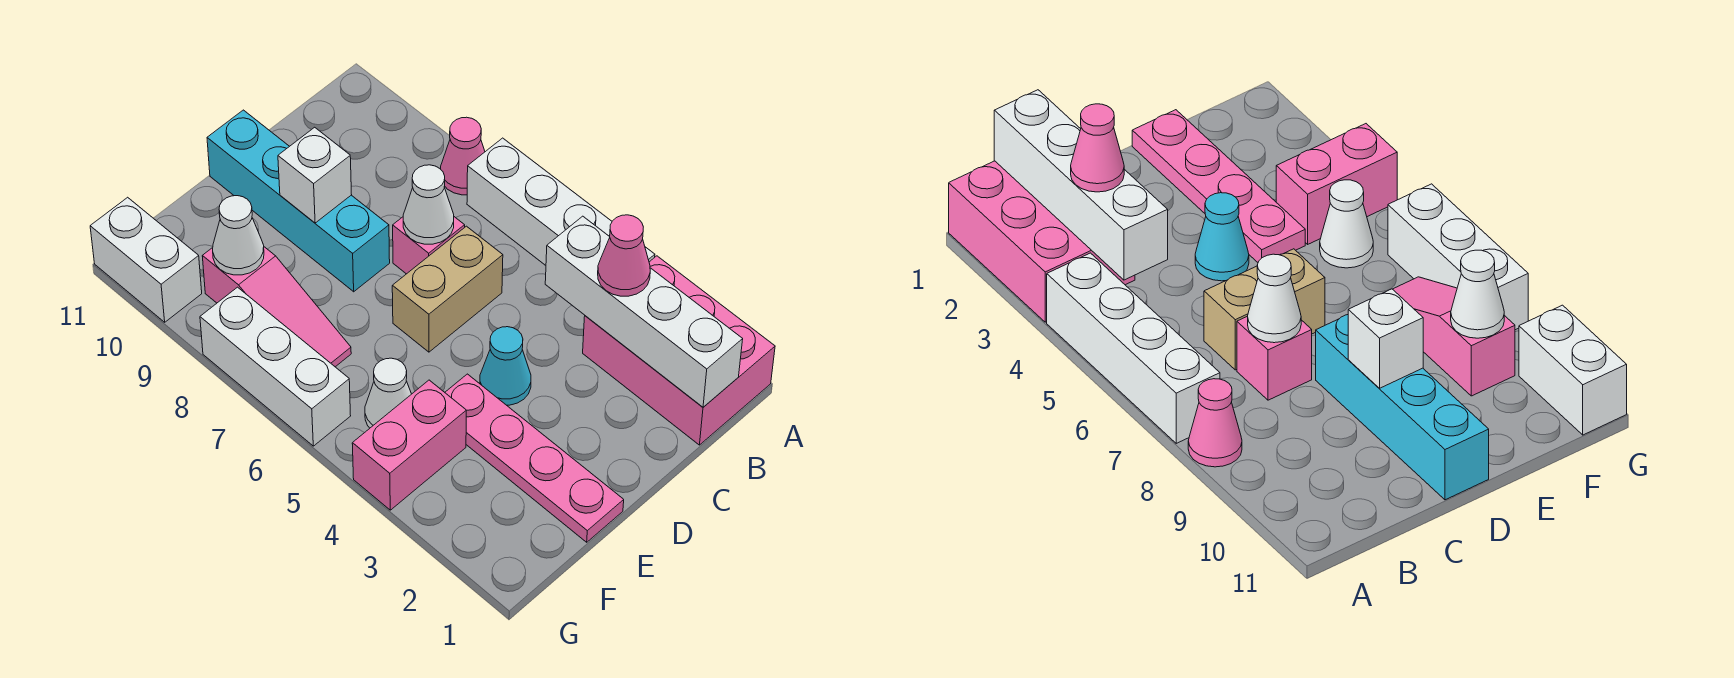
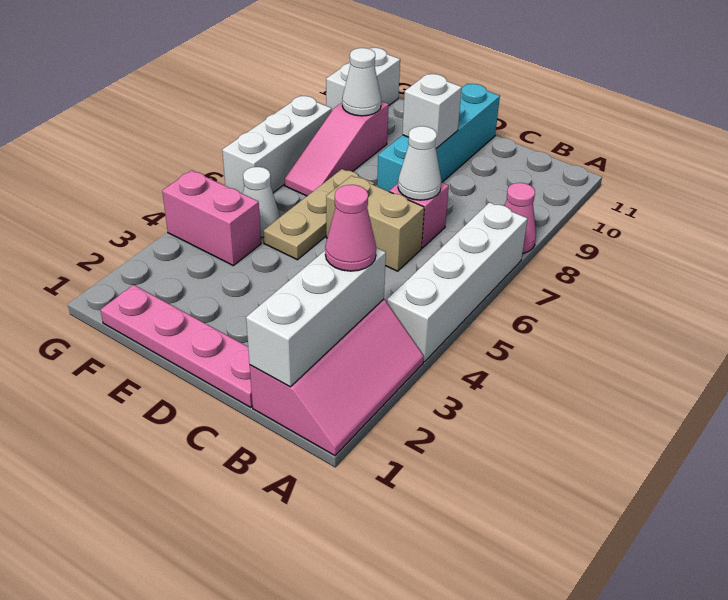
pink 2x3 brick [583,256,775,445] -> pink 2x3 slope [250,299,424,456]
white 1x4 brick [545,216,743,407] -> white 1x3 brick [246,248,386,387]
cyan 1x1 cone [480,327,531,405] -> none
pink 1x4 plate [445,374,624,542] -> pink 1x4 plate turned to [101,285,253,408]
none -> tan 1x3 plate [263,169,374,260]

